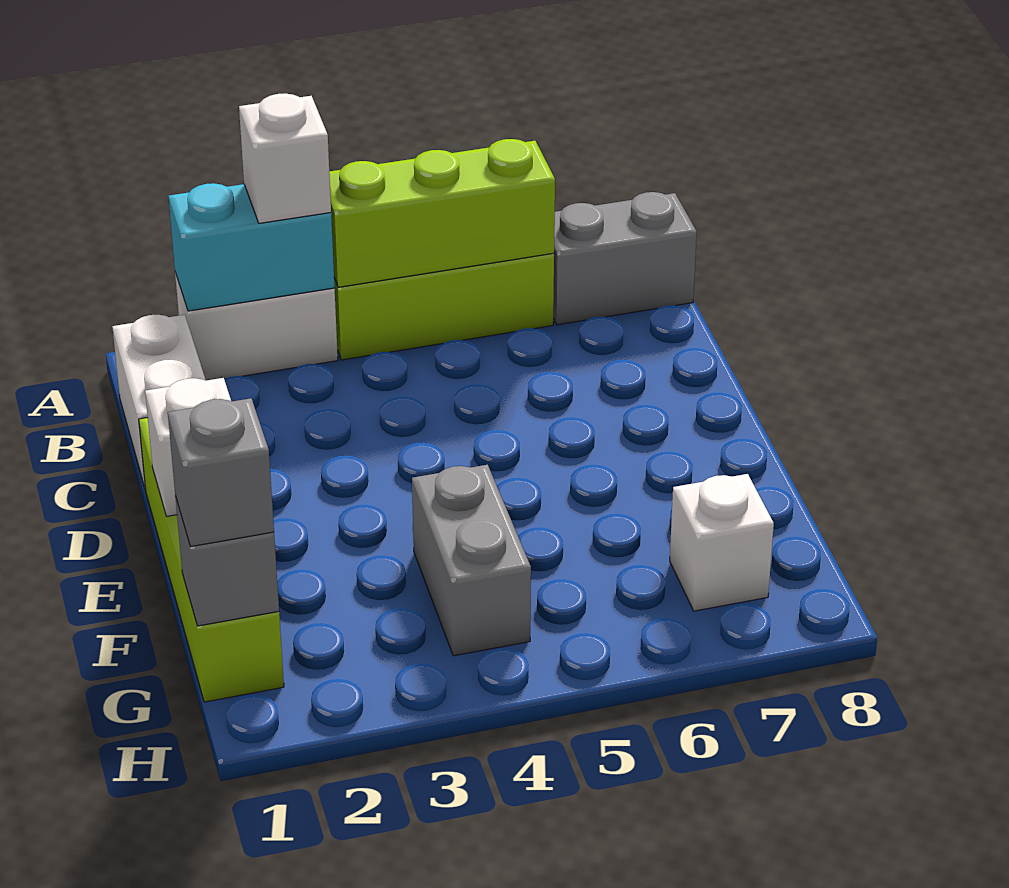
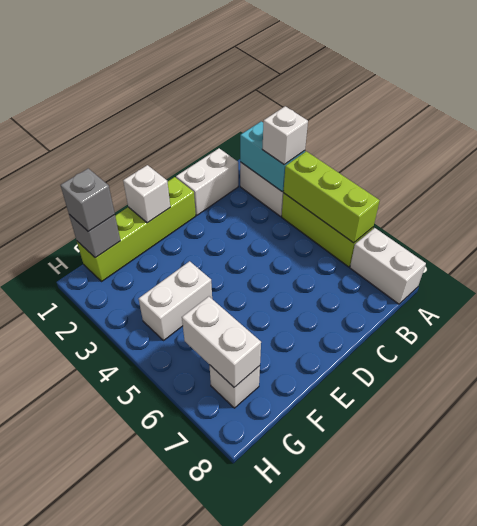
grey 1x2 brick [553,192,697,325] -> white 1x2 brick [350,228,426,304]
grey 1x2 brick [412,465,531,656] -> white 1x2 brick [139,261,212,340]
none -> white 1x2 brick [182,297,261,387]

